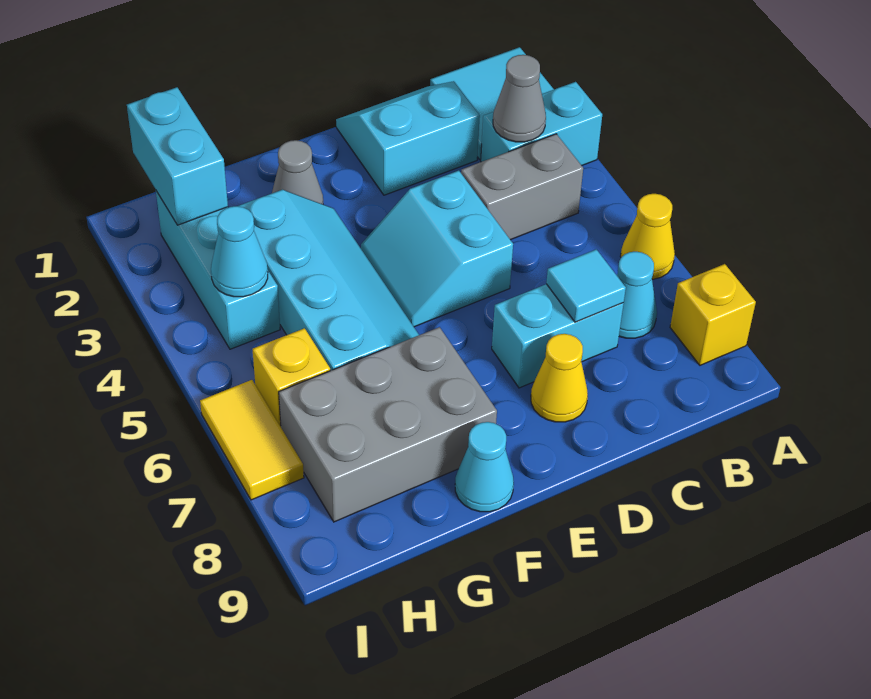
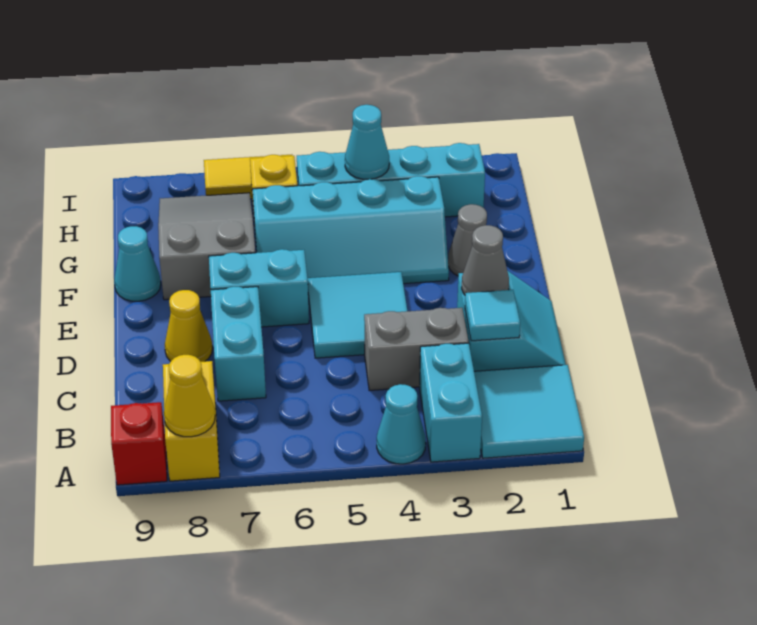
yellow 1x1 cone [620,194,675,279] -> yellow 1x1 cone moved to [164,355,215,437]
yellow 1x1 brick [670,264,756,365] -> yellow 1x2 brick [163,361,220,481]
none -> red 1x1 brick [111,402,167,485]
grey 1x1 cone [493,55,546,142] -> grey 1x1 cone moved to [462,225,509,295]
grey 1x2 brick [461,134,583,240] -> grey 1x2 brick turned to [364,308,469,391]
cyan 1x1 cone [617,252,657,338] -> cyan 1x1 cone moved to [377,384,426,464]
cyan 1x1 tile [546,249,626,322] -> cyan 1x1 tile moved to [465,290,520,341]
cyan 2x2 slope [361,170,513,327] -> cyan 2x2 tile [308,272,407,358]
grey 2x3 brick [279,327,497,522] -> grey 2x3 slope [158,193,255,300]
cyan 1x2 brick [127,87,228,225] -> cyan 1x2 brick moved to [209,249,309,327]
cyan 1x3 brick [156,191,280,349] -> cyan 1x4 brick [297,143,485,217]

